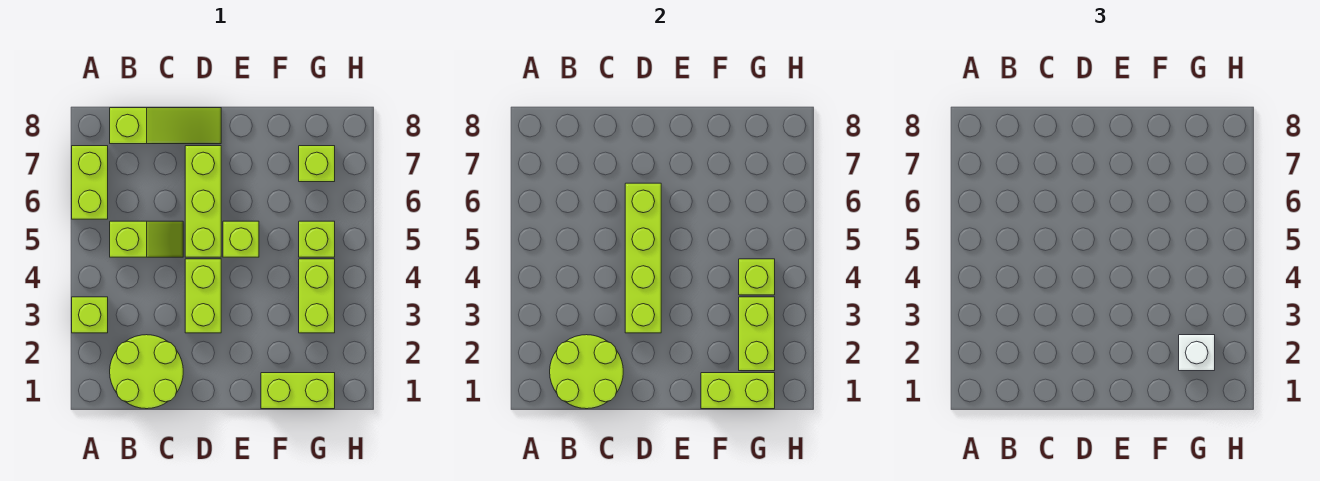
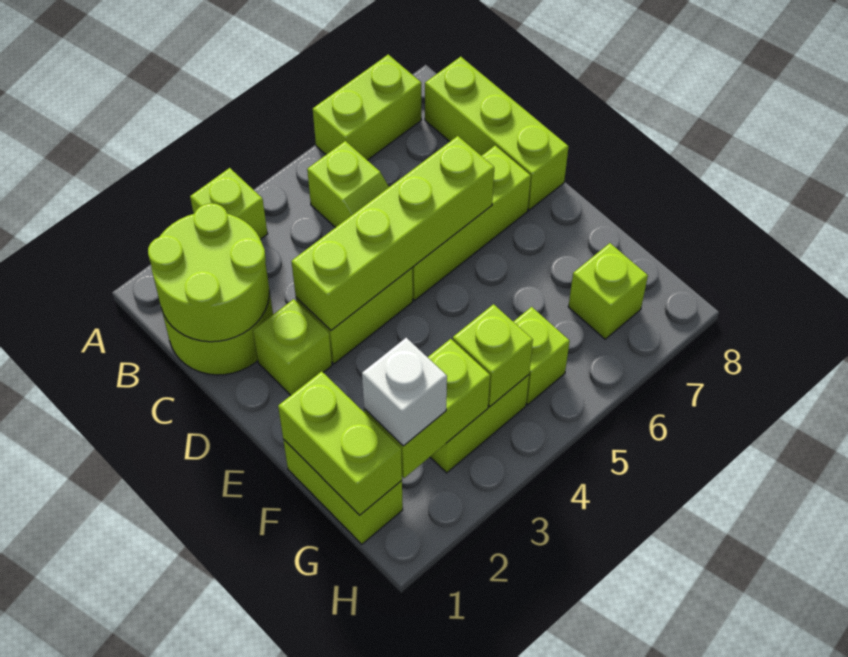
lime 1x3 slope [110,108,221,144] -> lime 1x3 brick [425,57,569,210]
lime 1x1 brick [223,221,259,257] -> lime 1x1 brick moved to [253,299,332,395]

